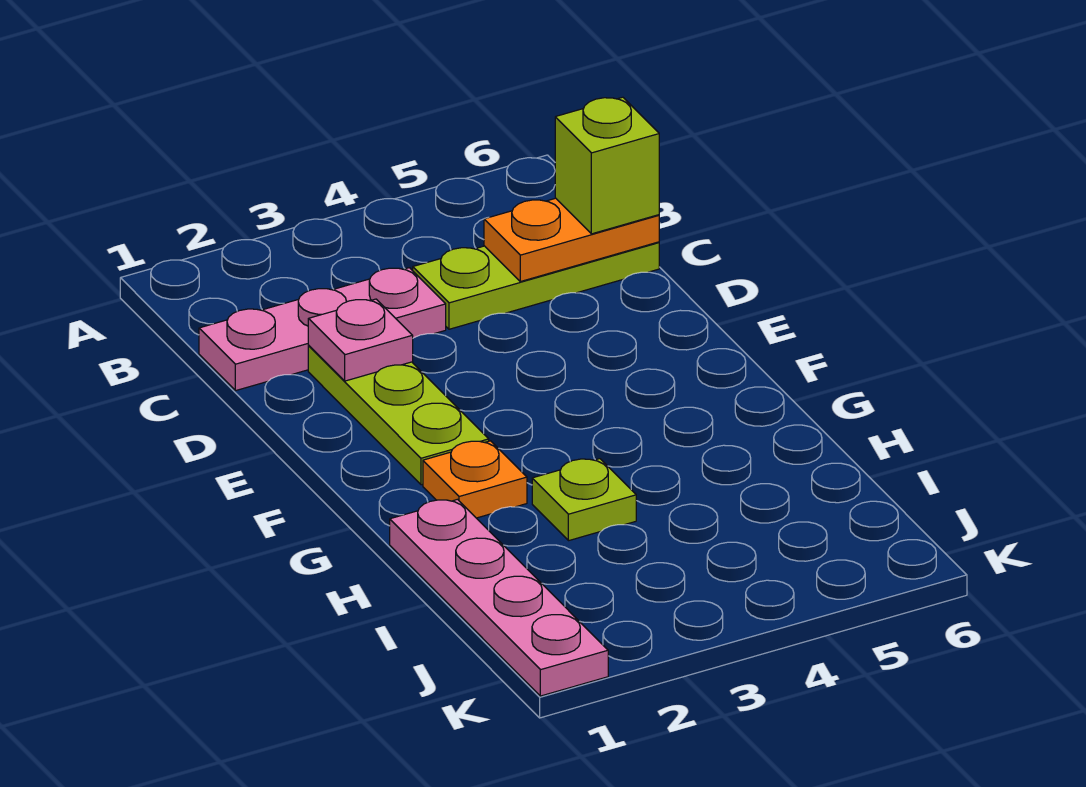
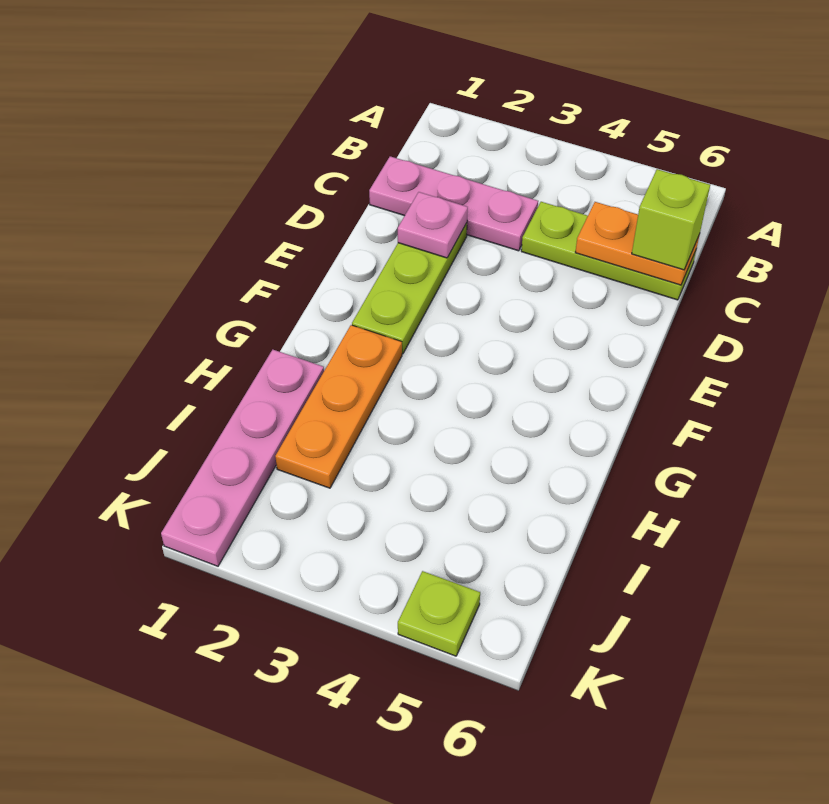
orange 1x1 plate [423,441,527,518] -> orange 1x3 plate [275,325,402,488]
lime 1x1 plate [532,459,636,541] -> lime 1x1 plate moved to [398,571,480,656]

